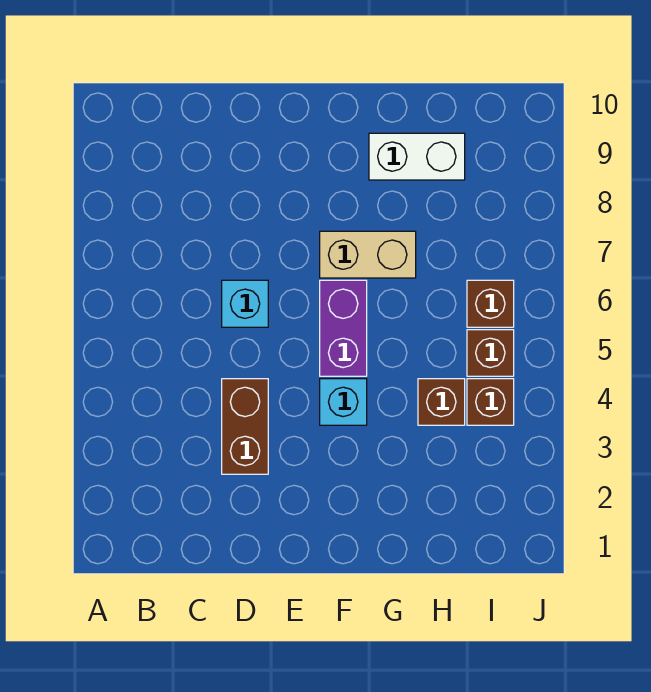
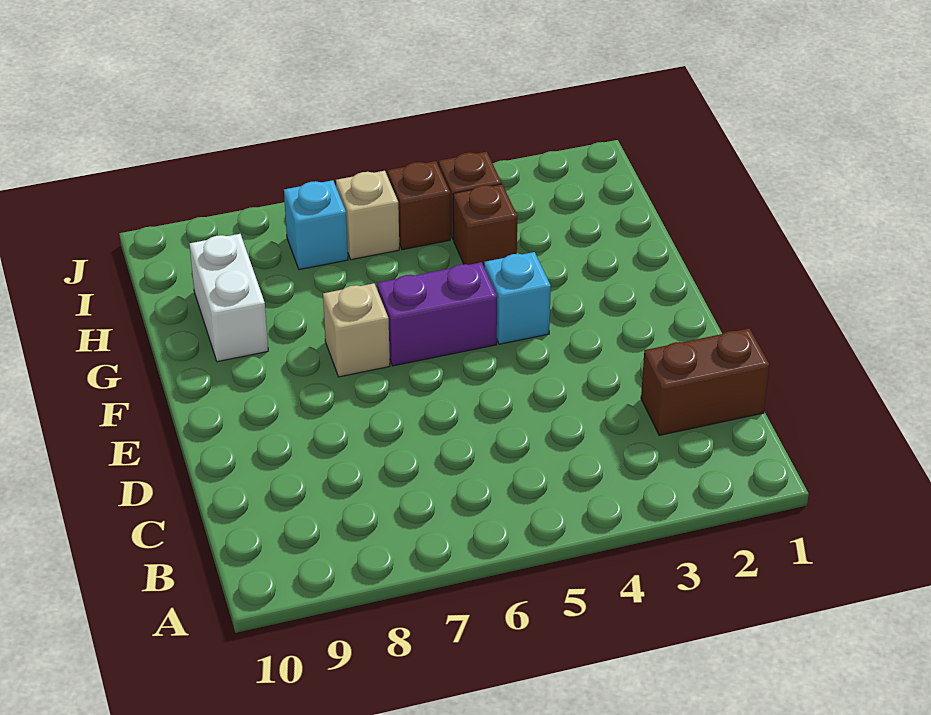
brown 1x2 brick [222,379,268,474] -> brown 1x2 brick moved to [641,329,769,435]
cyan 1x1 brick [222,280,268,327] -> cyan 1x1 brick moved to [284,180,348,270]
tan 1x2 brick [320,231,416,278] -> tan 1x1 brick [323,283,390,377]
brown 1x1 brick [467,280,514,327] -> tan 1x1 brick [336,171,399,260]

